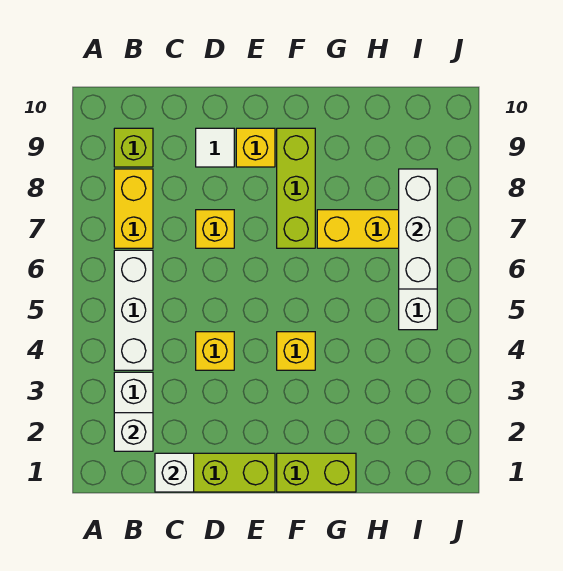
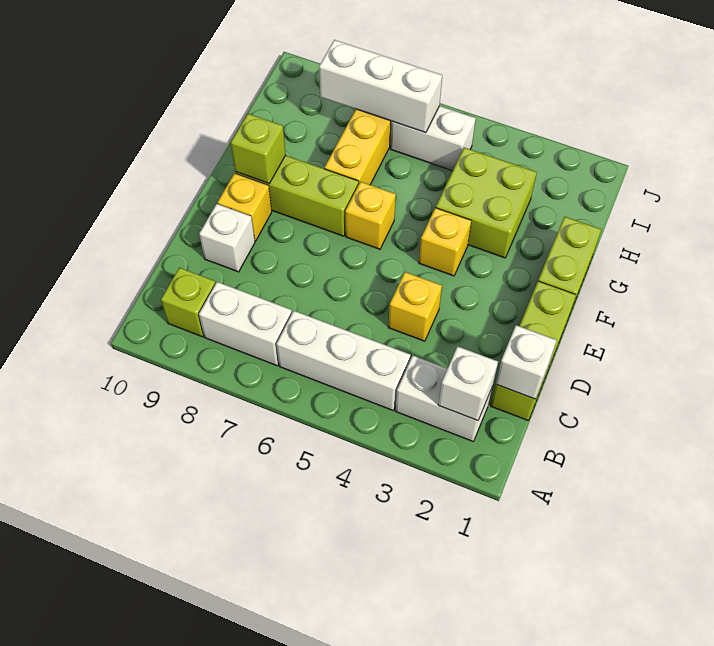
yellow 1x2 brick [114,169,153,248] -> white 1x2 brick [199,282,292,366]
yellow 1x1 brick [196,210,234,248] -> yellow 1x1 brick moved to [345,182,396,249]
white 1x1 tile [196,128,234,167] -> white 1x1 brick [199,204,255,272]
none -> lime 1x1 brick [231,114,286,184]
none -> lime 2x2 brick [436,148,537,258]

